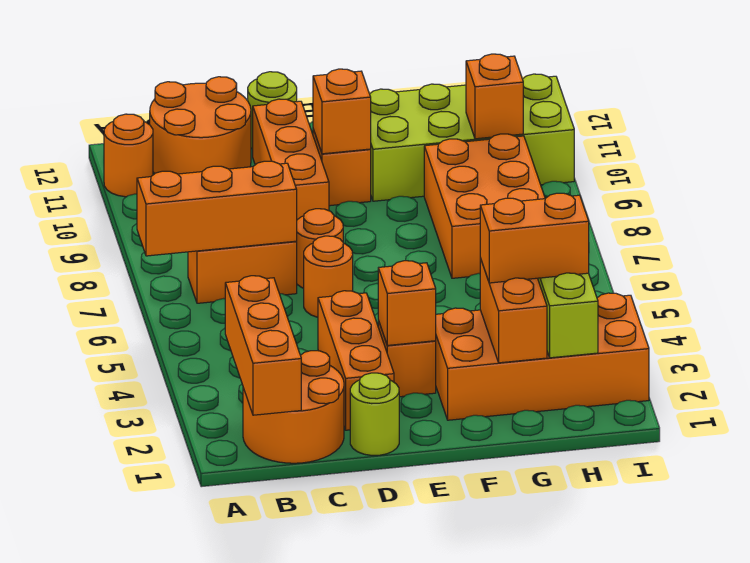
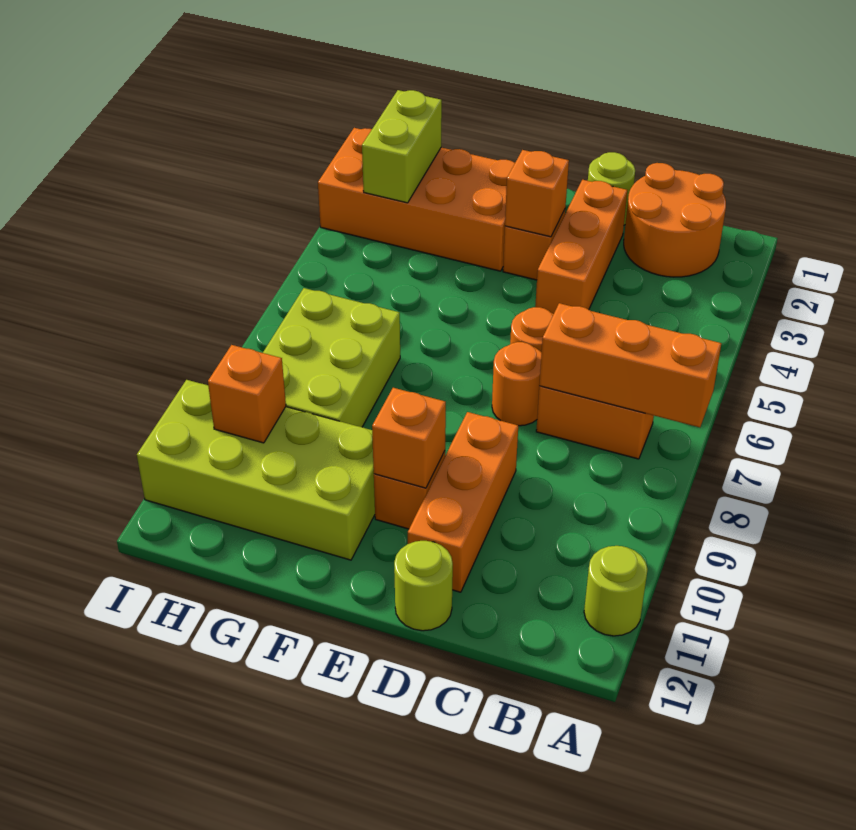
orange 1x1 round brick [104,114,153,197] -> lime 1x1 round brick [584,546,648,636]
orange 1x3 brick [225,276,301,415] -> none
orange 2x2 round brick [150,77,251,174] -> none
orange 1x2 brick [480,258,547,363] -> none
orange 1x2 brick [480,193,589,283] -> none
orange 2x3 brick [424,134,545,278] -> lime 2x3 brick [263,288,400,427]

